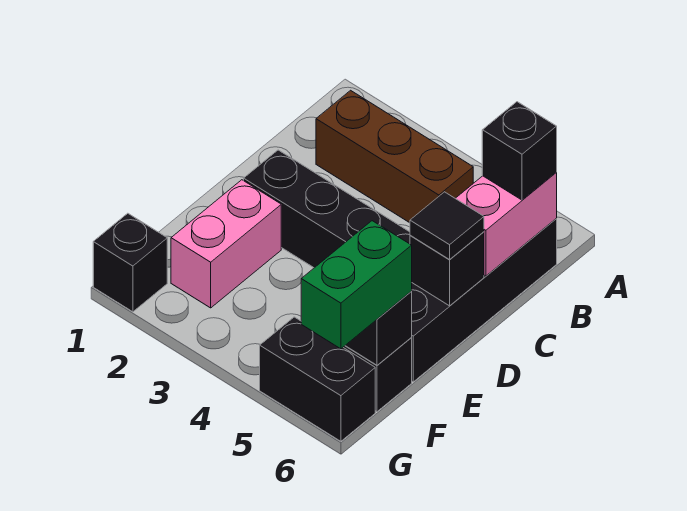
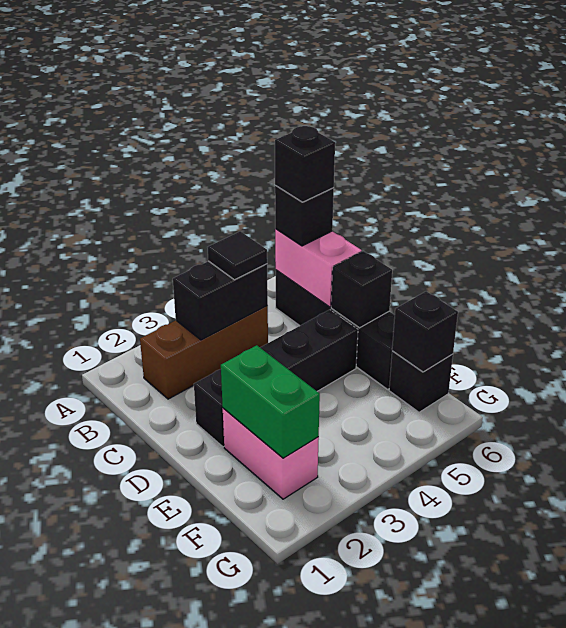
black 1x1 tile [410,192,484,259] -> black 1x1 tile moved to [208,231,267,280]
green 1x2 brick [301,221,412,349] -> green 1x2 brick moved to [221,345,320,458]
black 1x1 brick [93,213,167,312] -> black 1x1 brick moved to [275,126,335,202]
black 1x2 brick [260,317,375,441] -> black 1x2 brick moved to [173,261,268,340]

